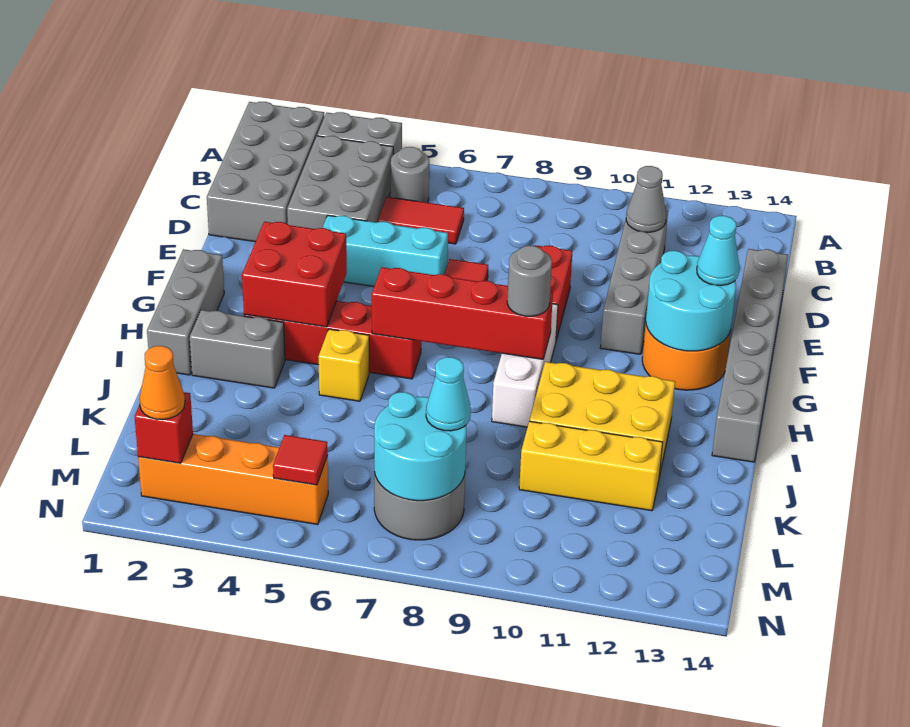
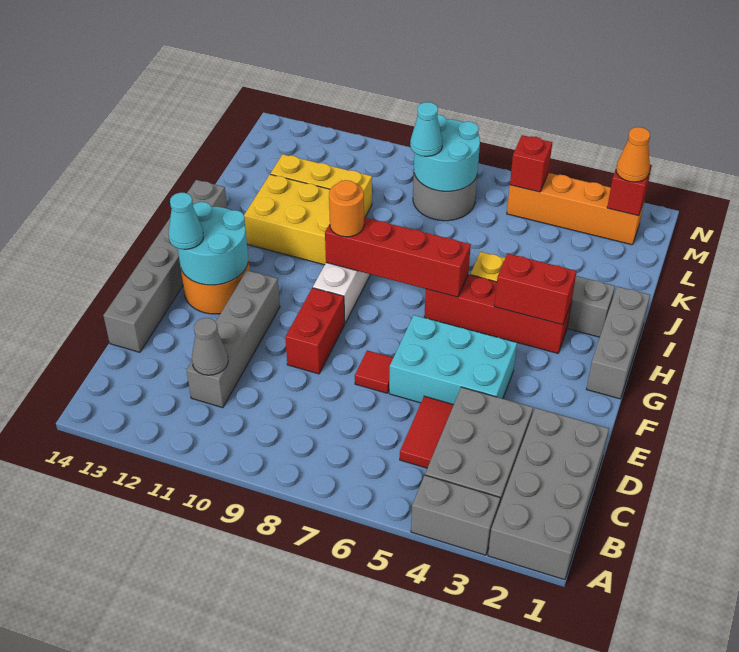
grey 1x1 round brick [391,147,429,203] -> none
red 1x2 tile [378,197,464,244] -> red 1x2 tile turned to [400,396,454,468]
cyan 1x3 brick [323,215,448,286] -> cyan 2x3 brick [389,315,517,404]
red 2x2 brick [242,222,347,327] -> red 1x2 brick [494,254,577,325]
grey 1x1 round brick [507,246,552,316] -> orange 1x1 round brick [329,180,364,237]
red 1x1 tile [273,435,328,485] -> red 1x1 brick [510,135,552,192]

